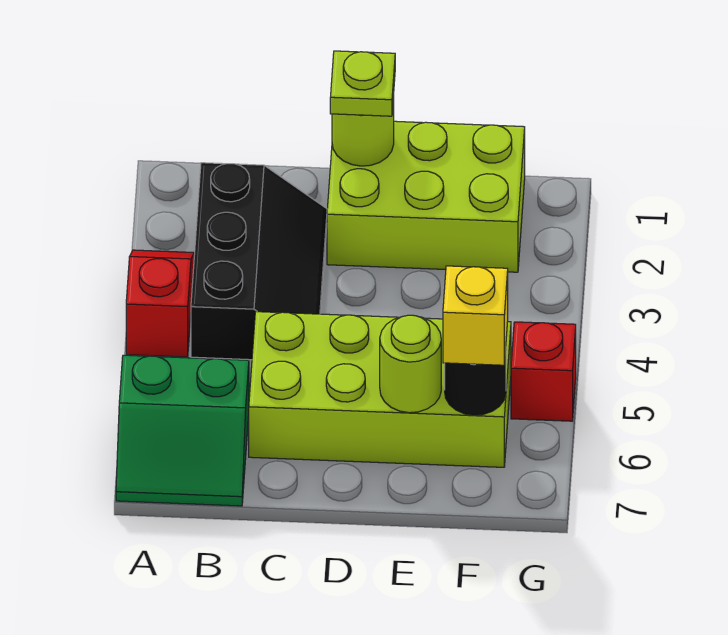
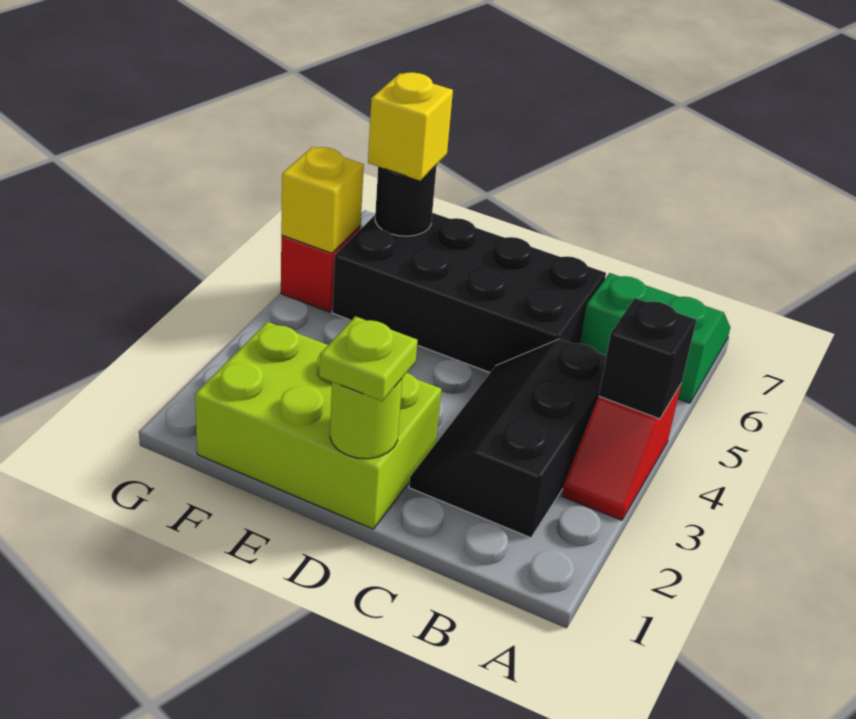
none -> black 1x1 brick [599,298,696,419]
lime 2x4 brick [249,312,511,467] -> black 2x4 brick [332,213,606,372]
lime 1x1 round brick [380,315,441,413] -> none
none -> yellow 1x1 brick [281,147,364,253]

